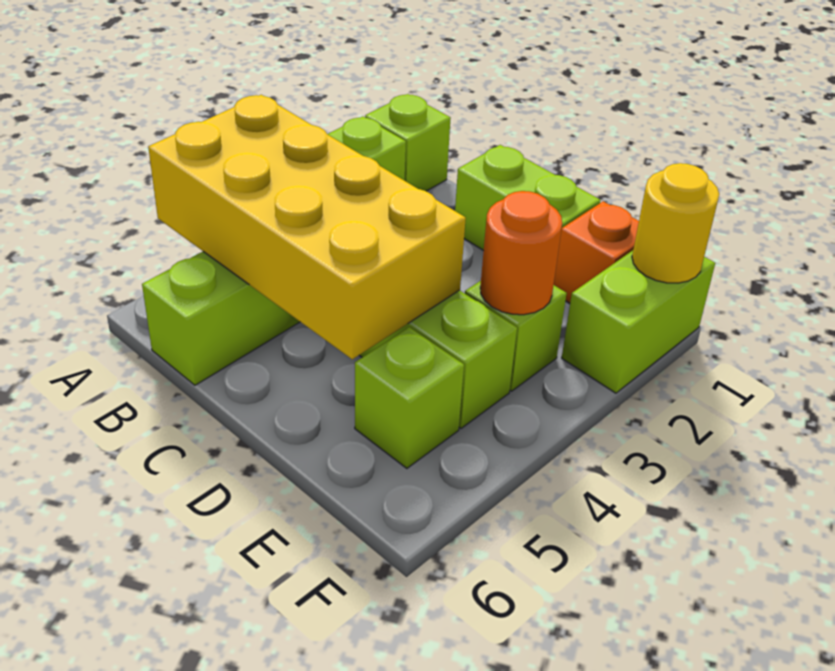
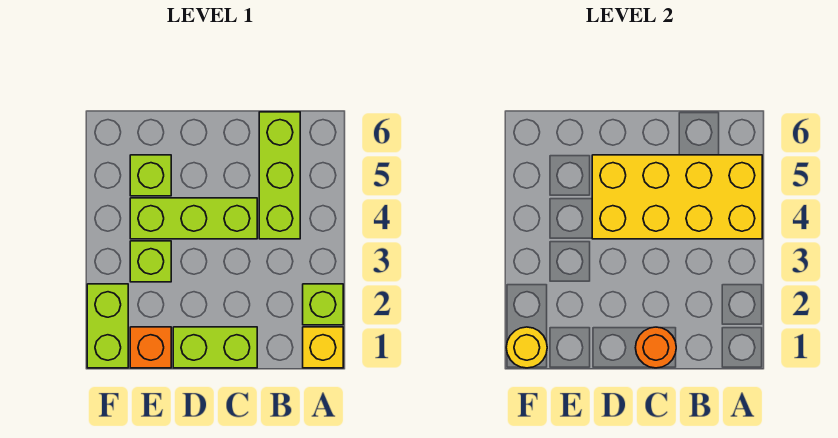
lime 1x1 brick [365,94,451,191] -> yellow 1x1 brick [303,327,343,368]
orange 1x1 round brick [480,191,562,315] -> orange 1x1 round brick moved to [635,327,676,368]

